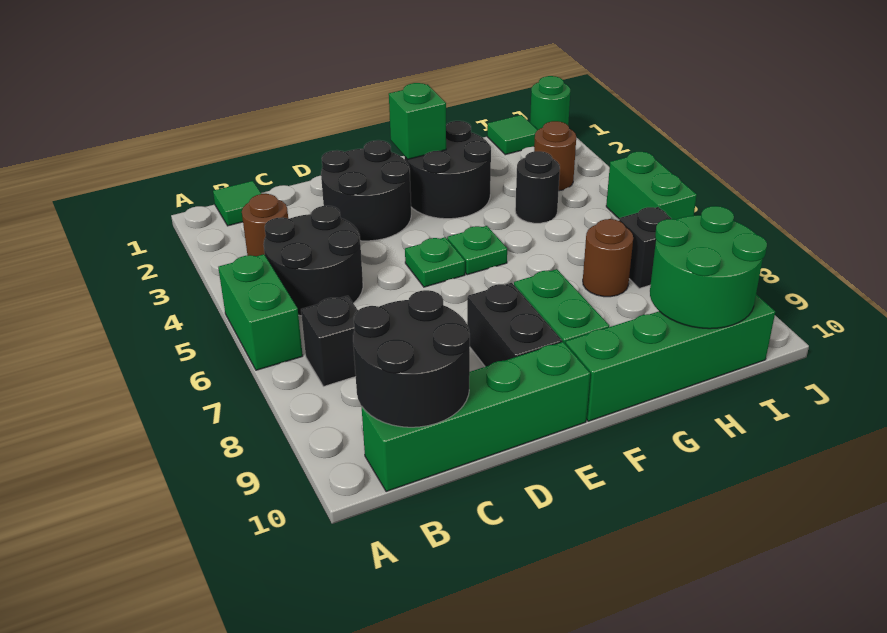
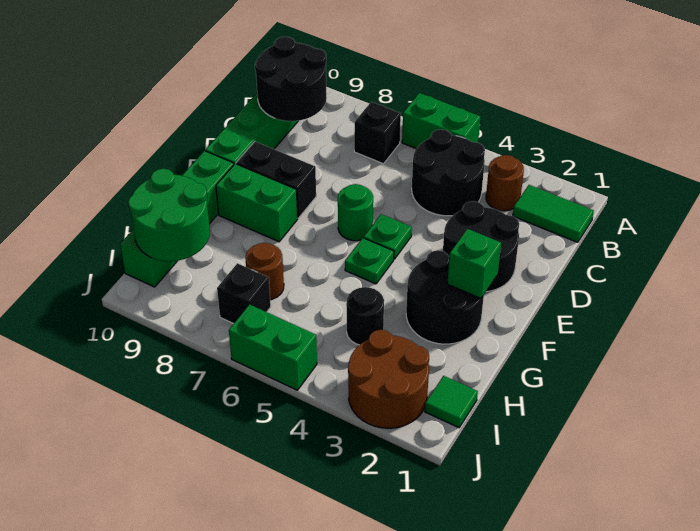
green 1x1 tile [213,181,261,226] -> green 1x2 tile [513,185,594,242]
brown 1x1 round brick [534,121,576,191] -> brown 2x2 round brick [348,330,429,428]
green 1x1 round brick [530,76,570,130] -> green 1x1 round brick moved to [338,184,373,241]

